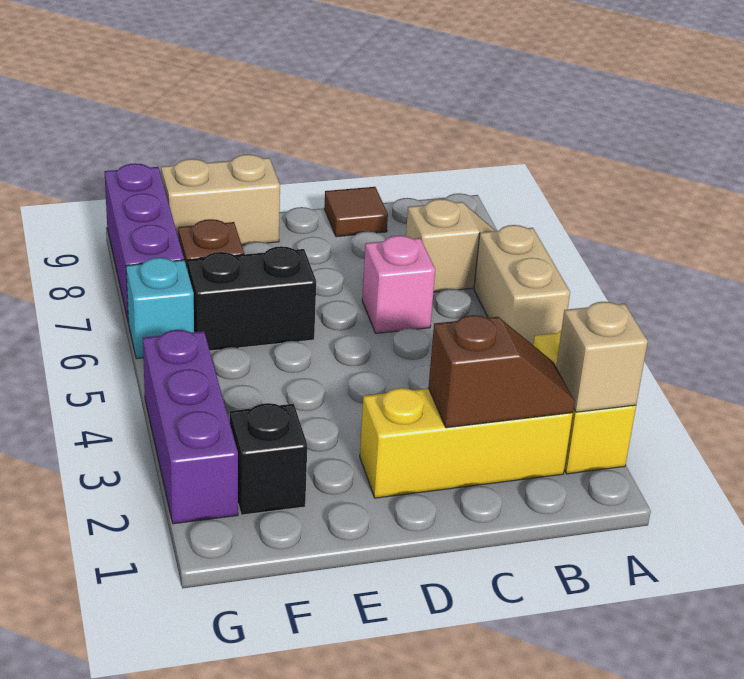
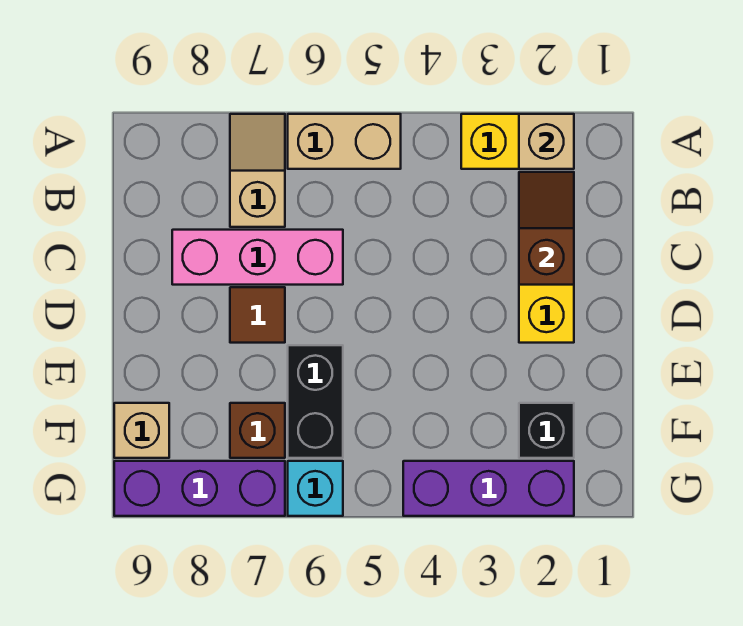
pink 1x1 brick [362,236,435,333] -> pink 1x3 brick [172,230,343,285]
brown 1x1 tile [324,187,388,237] -> brown 1x1 tile moved to [230,287,285,343]
tan 1x2 brick [161,154,280,245] -> tan 1x1 brick [114,403,169,458]

